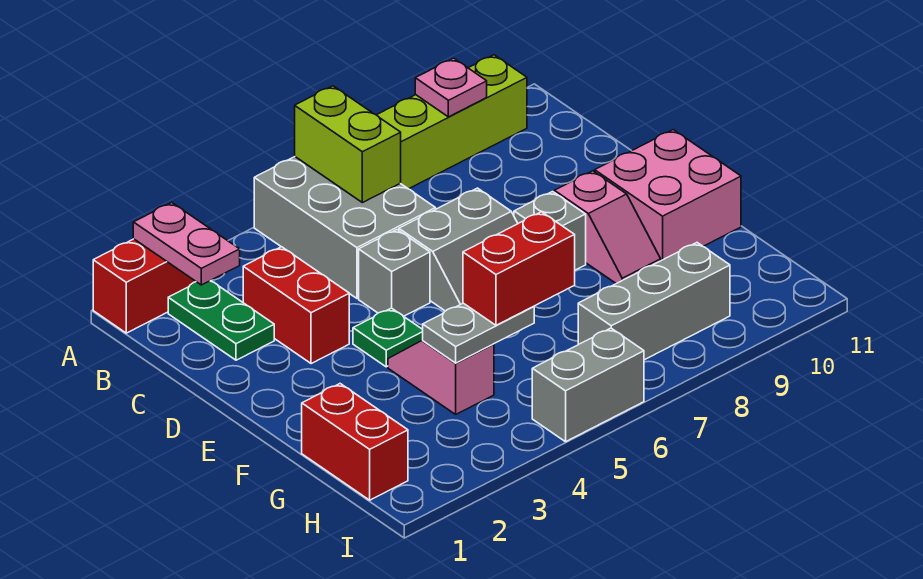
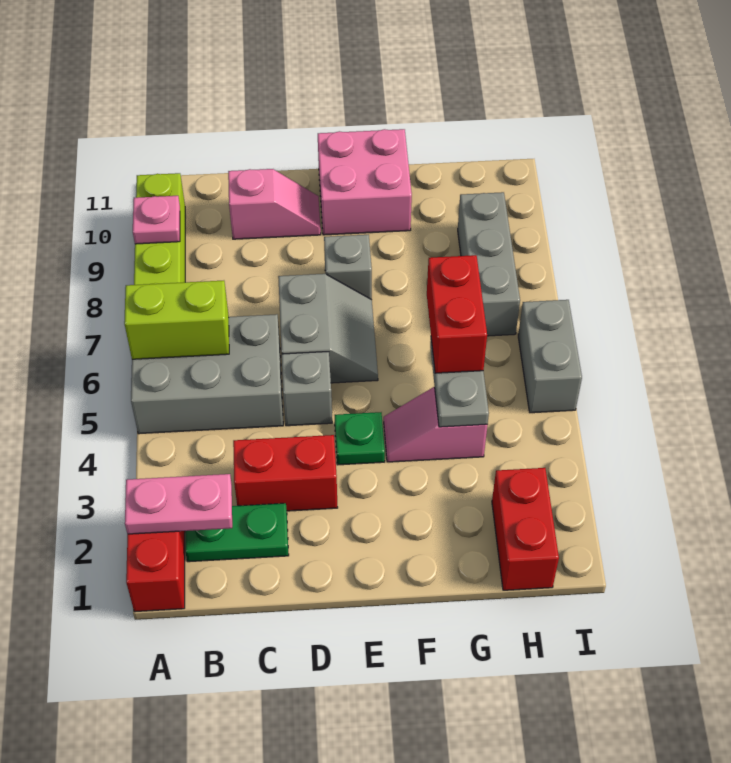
pink 1x2 slope [554,171,661,284] -> pink 1x2 slope moved to [228,169,321,239]
red 1x2 brick [302,384,408,500] -> red 1x2 brick turned to [492,468,559,590]

